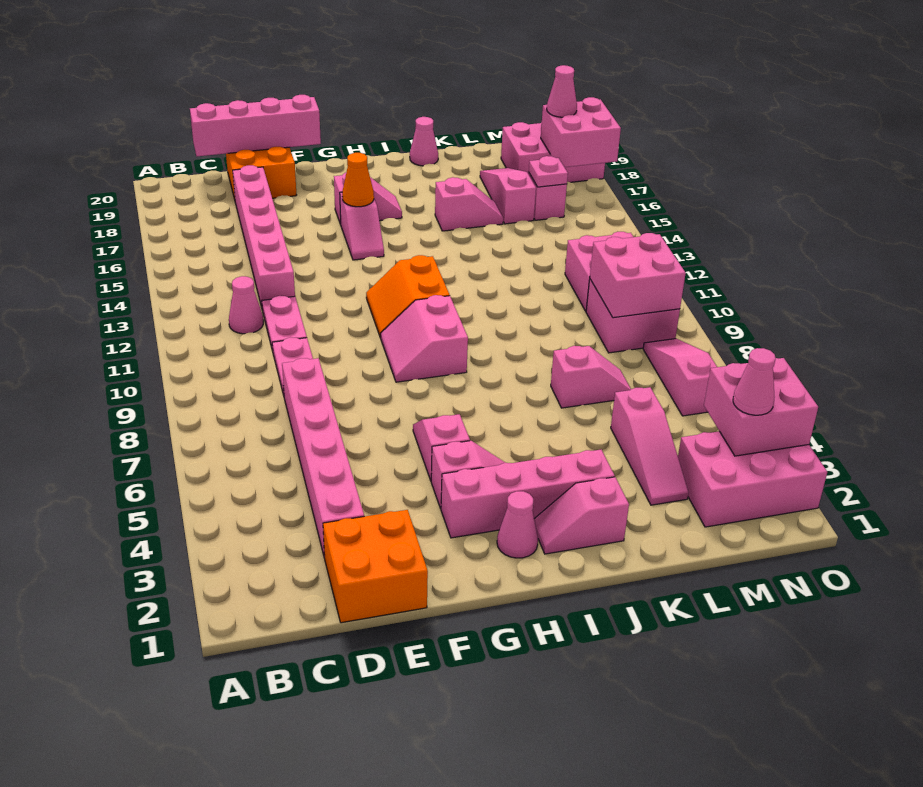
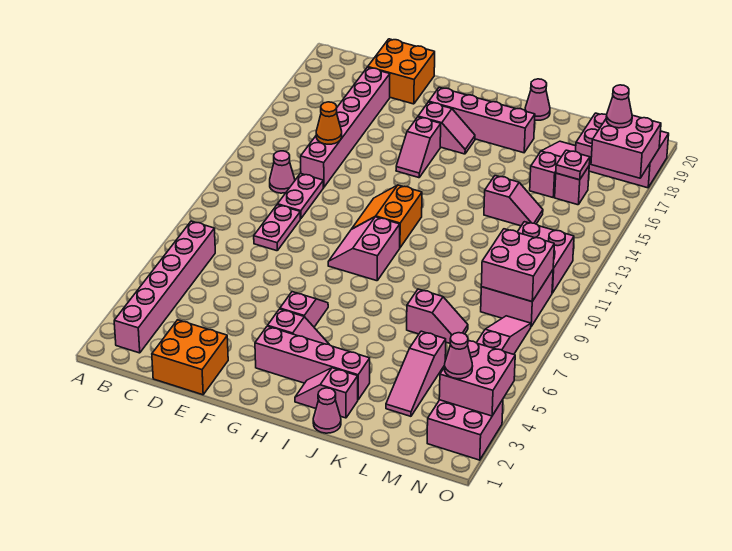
pink 1x4 brick [190,95,321,156] -> pink 1x4 brick moved to [429,87,535,153]
pink 1x6 brick [282,358,364,558] -> pink 1x6 brick moved to [114,221,215,353]
orange 1x1 cone [342,153,374,207] -> orange 1x1 cone moved to [316,102,342,144]
pink 1x1 cone [497,491,538,558] -> pink 1x1 cone moved to [313,388,341,433]
pink 1x2 slope [435,177,503,231] -> pink 1x2 slope moved to [484,176,543,226]
pink 2x3 brick [678,431,827,527] -> pink 2x2 brick [427,400,503,460]

